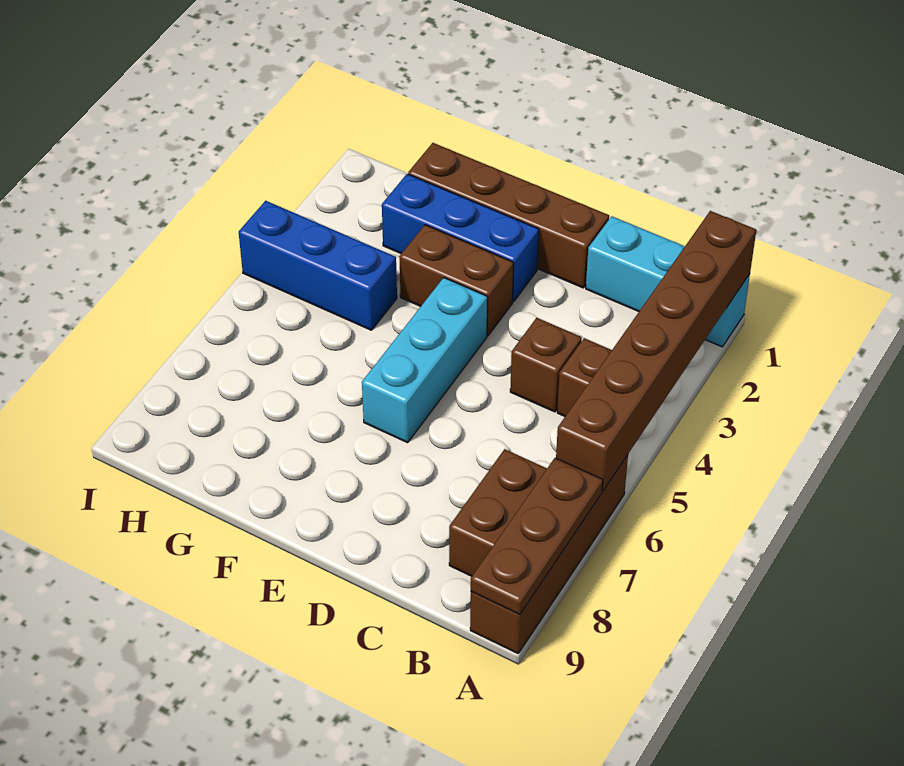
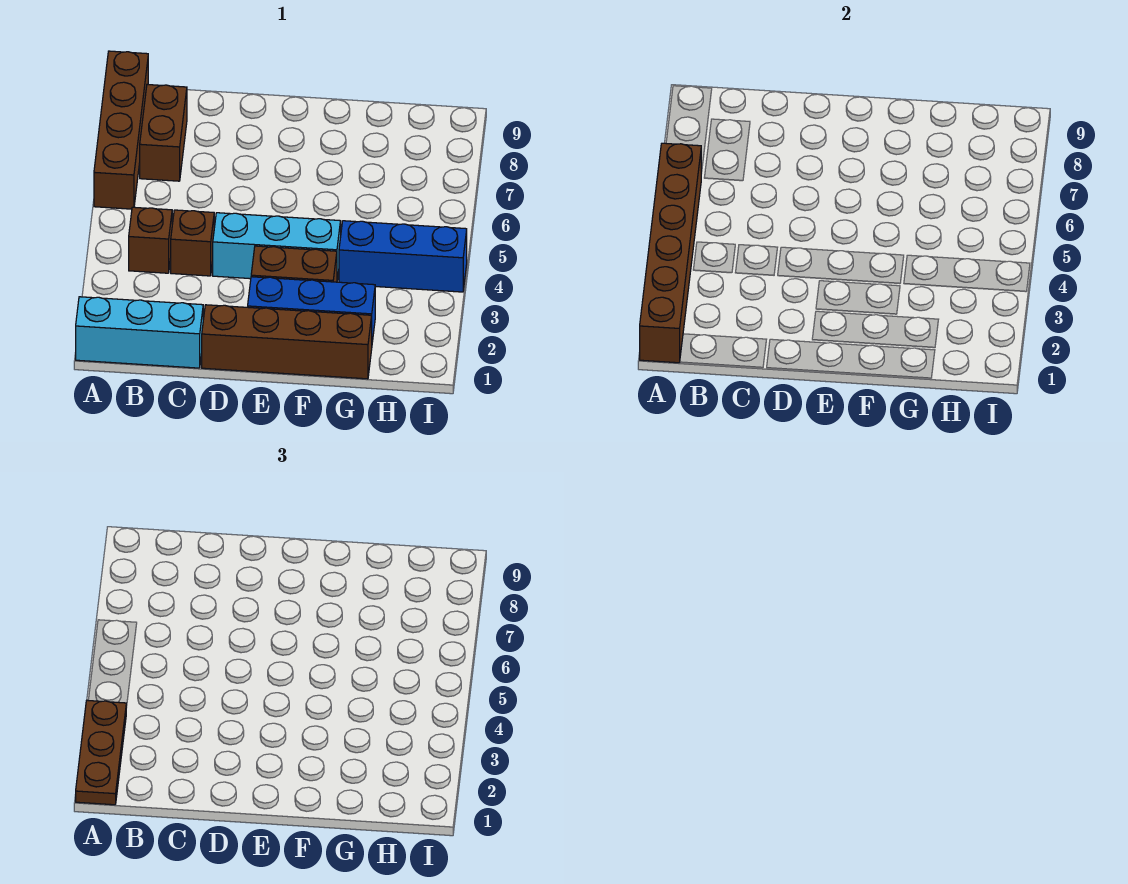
brown 1x3 plate [471,458,603,615] -> brown 1x3 plate moved to [76,700,126,805]
cyan 1x3 brick [362,278,488,443] -> cyan 1x3 brick turned to [213,213,341,280]

